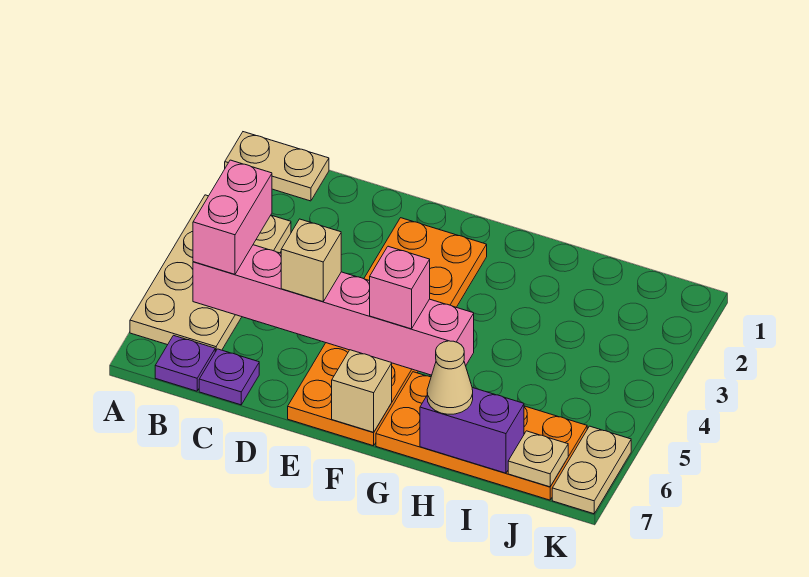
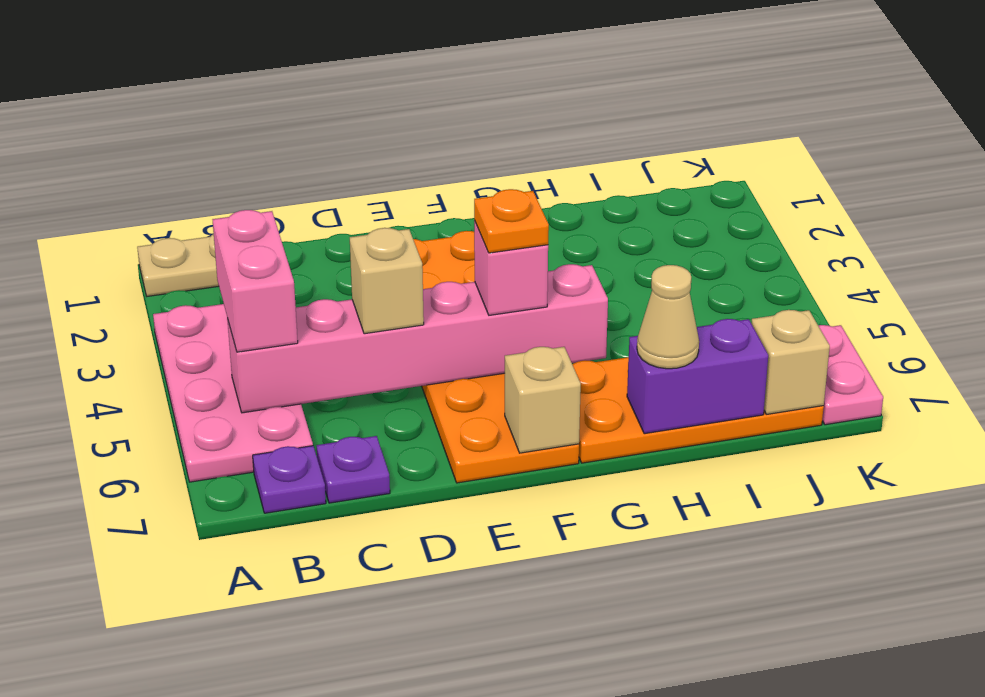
tan 2x4 plate [130,195,291,352] -> pink 2x4 plate [153,304,313,482]
none -> orange 1x1 plate [474,189,549,253]
tan 1x1 plate [508,431,568,487] -> tan 1x1 brick [751,310,830,414]
tan 1x2 plate [552,426,631,514] -> pink 1x2 plate [818,325,883,425]

